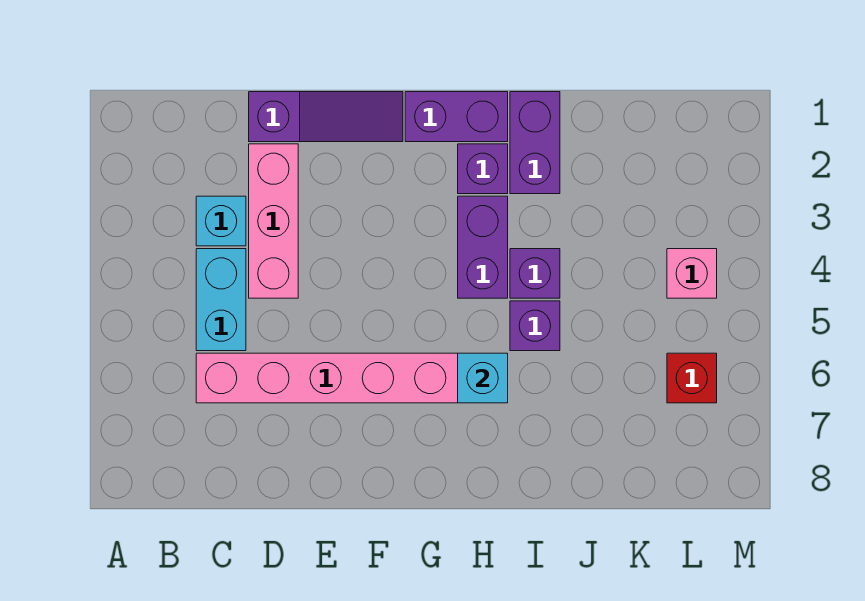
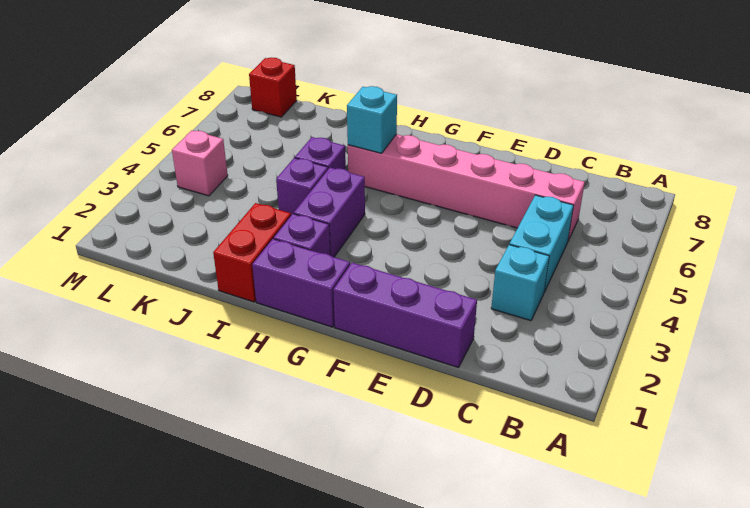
purple 1x3 slope [249,92,403,142] -> purple 1x3 brick [333,263,477,368]
pink 1x3 brick [249,144,298,298] -> none
purple 1x2 brick [510,92,560,194] -> red 1x2 brick [213,203,291,302]
red 1x1 brick [667,353,717,403] -> red 1x1 brick moved to [249,58,297,117]

